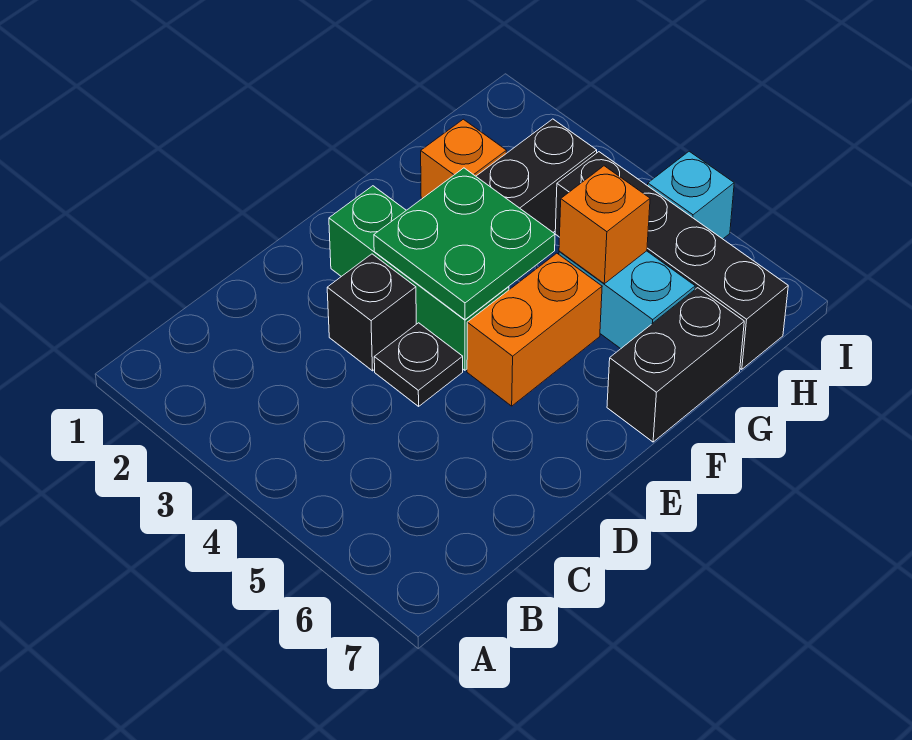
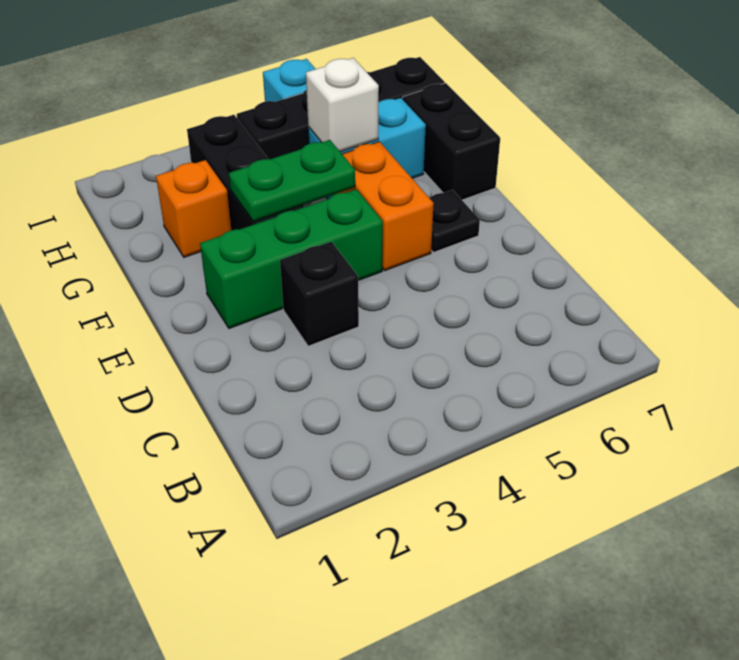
black 1x1 plate [374,323,463,406] -> black 1x1 plate moved to [430,190,480,252]
green 2x2 plate [374,168,555,320] -> green 1x2 plate [229,140,355,222]
orange 1x1 brick [559,166,650,284] -> white 1x1 brick [306,58,379,152]

